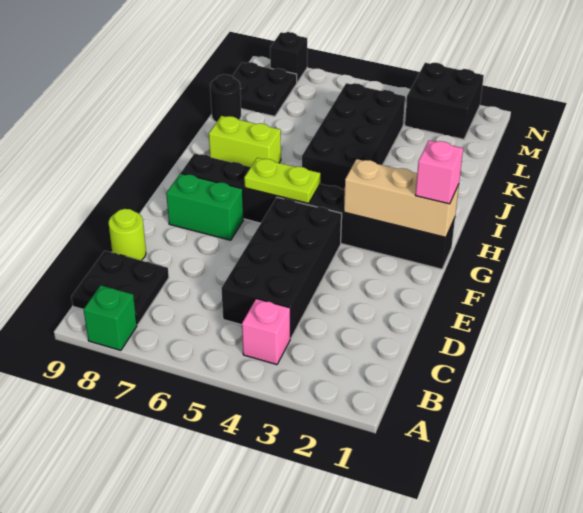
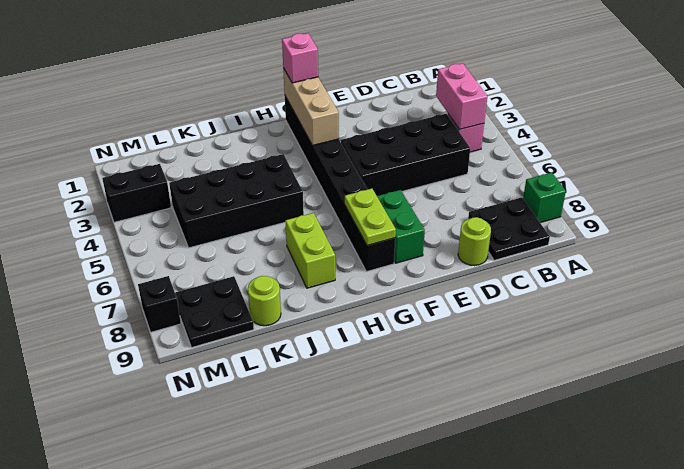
none -> pink 1x2 brick [436,63,487,129]
lime 1x2 plate [244,158,320,203] -> lime 1x2 plate moved to [344,189,396,245]
black 1x1 round brick [210,74,241,122] -> lime 1x1 round brick [248,276,281,326]
black 2x2 brick [405,63,484,139] -> black 1x2 brick [102,164,171,222]

